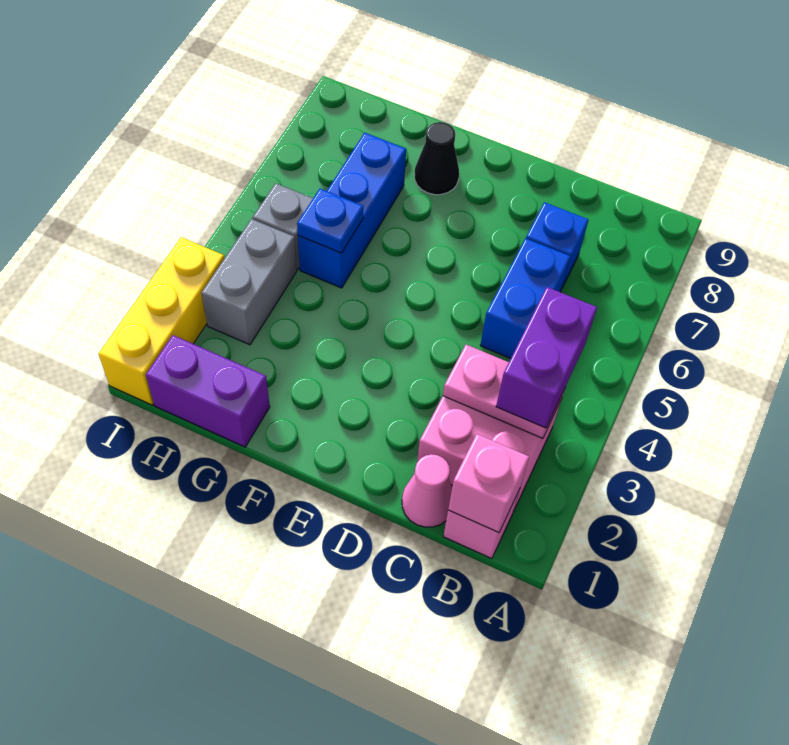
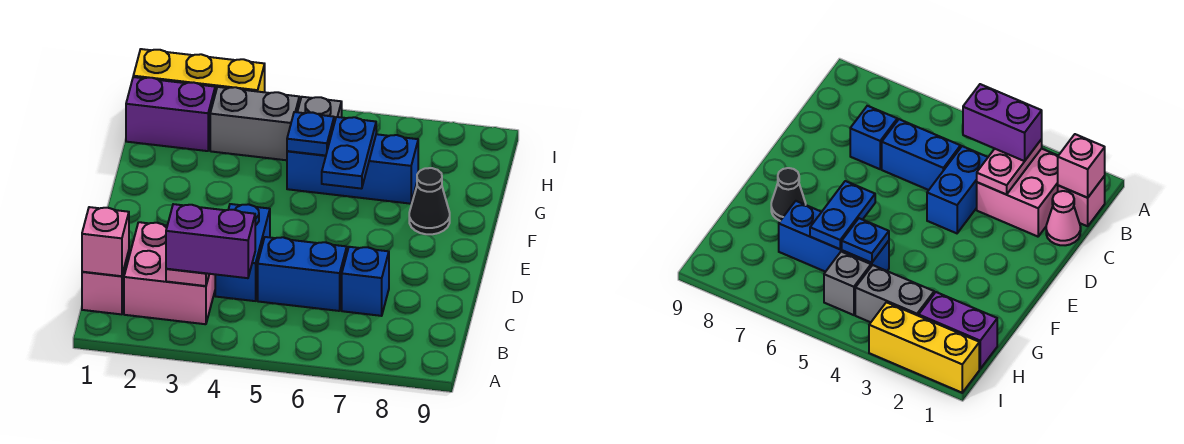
none -> blue 1x2 brick [215,204,270,301]
none -> blue 1x2 plate [322,117,376,189]
purple 1x2 brick [146,335,270,447] -> purple 1x2 brick turned to [126,77,215,151]

